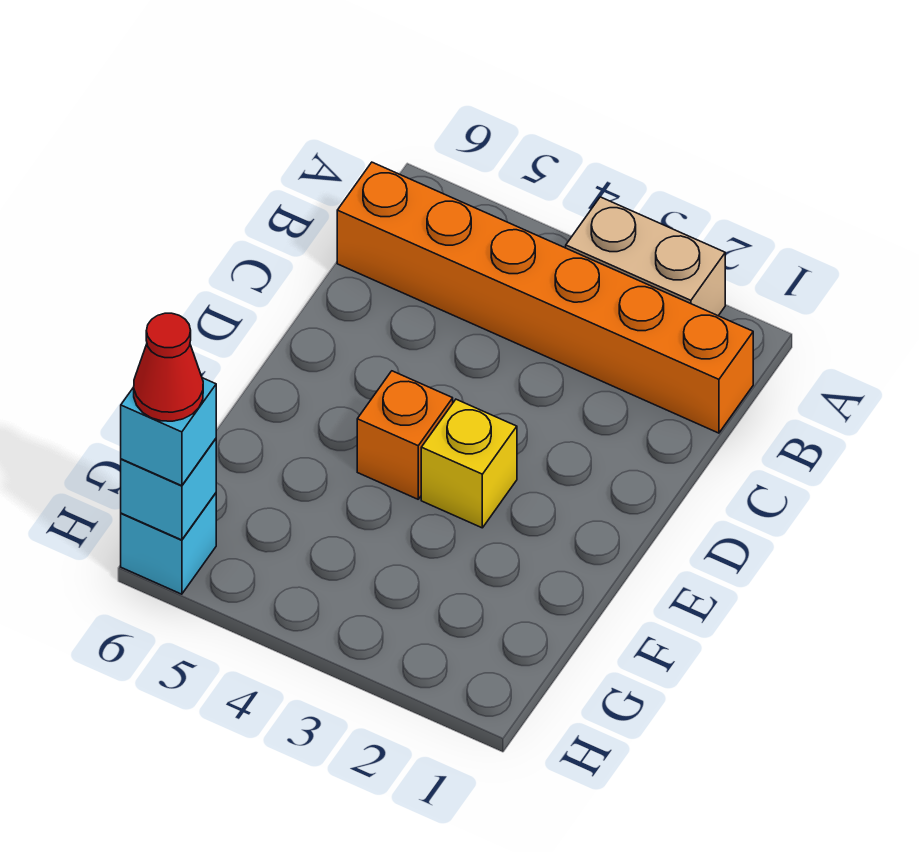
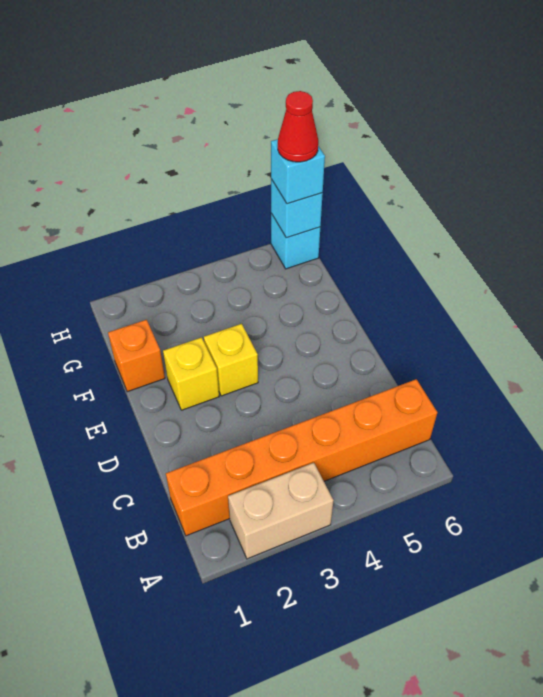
none -> yellow 1x1 brick [163,337,219,410]
orange 1x1 brick [357,371,453,499] -> orange 1x1 brick moved to [108,320,165,392]

